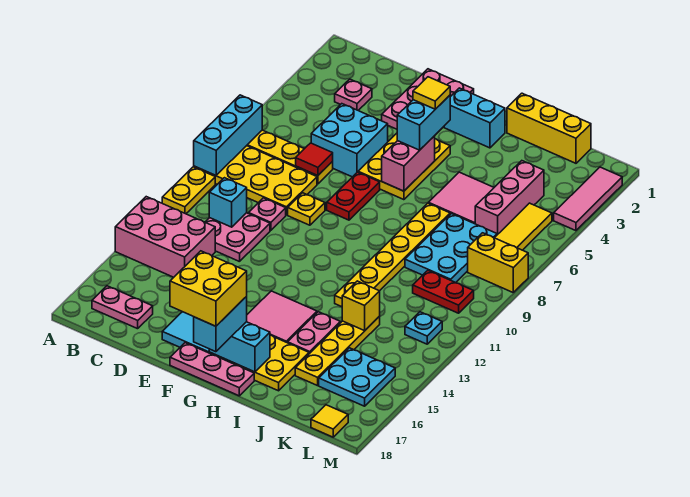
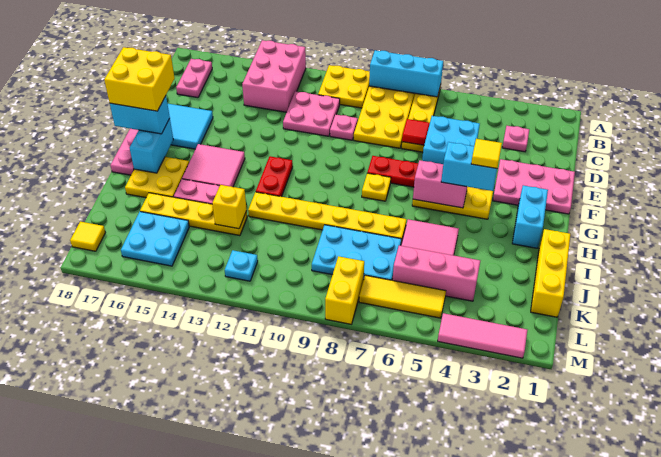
yellow 1x2 plate [162,167,215,214] -> yellow 2x2 plate [318,65,370,108]
cyan 1x1 brick [209,178,247,227] -> none
yellow 1x1 plate [288,193,325,225] -> yellow 1x1 plate moved to [362,173,391,201]
red 1x2 plate [413,271,474,313] -> red 1x2 plate moved to [256,156,293,197]

